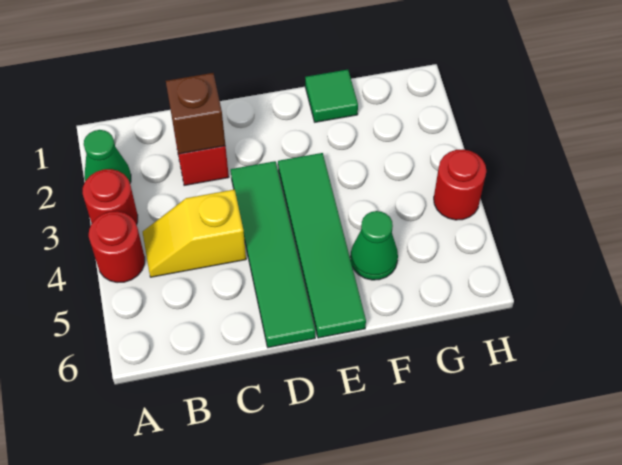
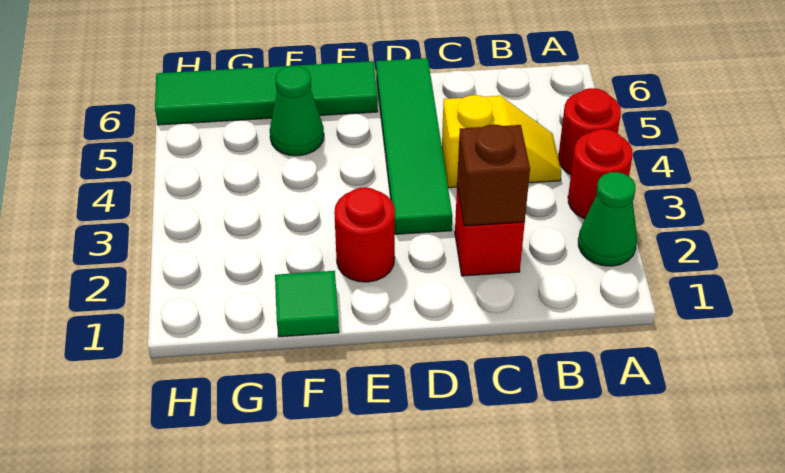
green 1x4 tile [278,153,366,338] -> green 1x4 tile turned to [155,61,378,125]
red 1x1 round brick [434,149,486,220] -> red 1x1 round brick moved to [334,187,395,282]

